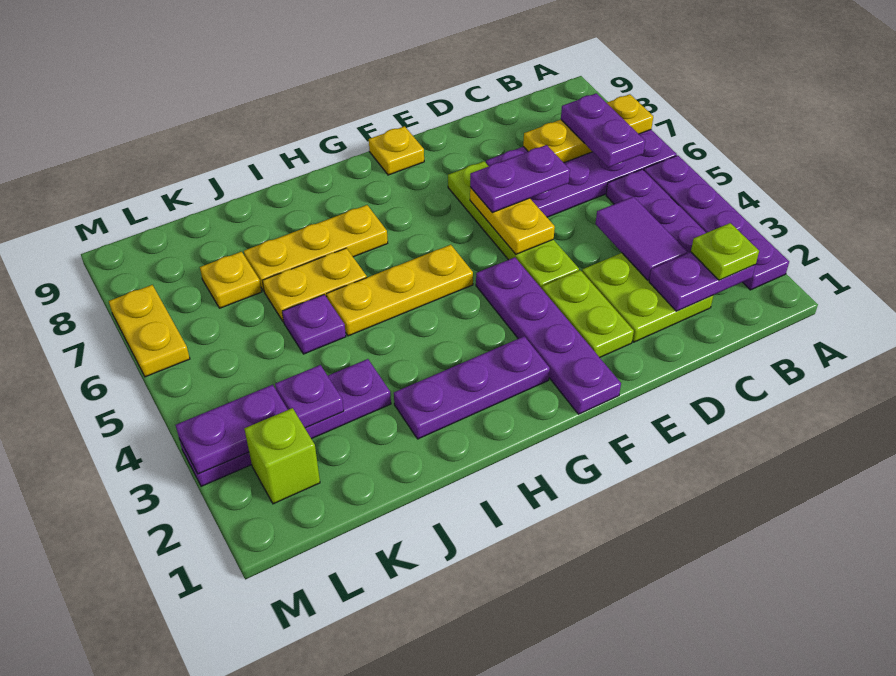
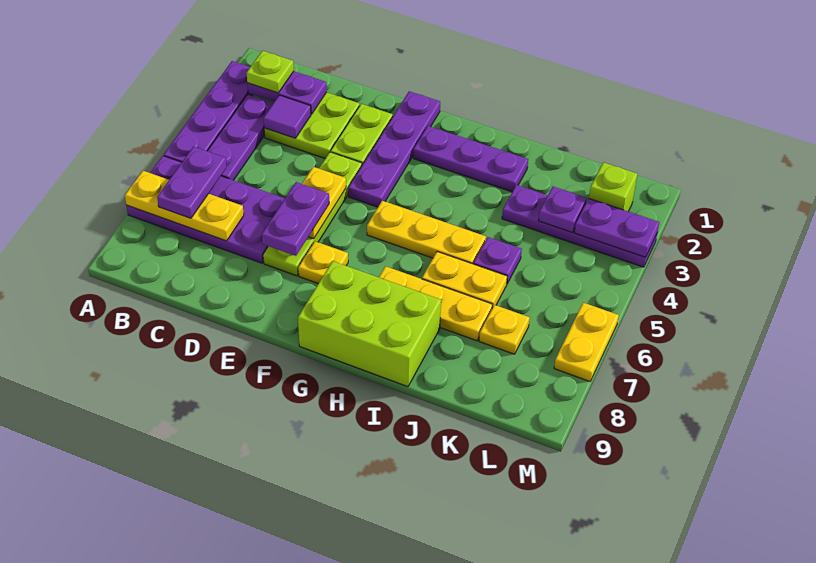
purple 1x2 tile [596,197,687,280] -> purple 1x1 tile [263,95,311,138]
purple 1x2 plate [470,145,570,213] -> purple 1x2 plate turned to [262,182,329,256]
yellow 1x1 plate [369,126,424,175] -> yellow 1x1 plate moved to [298,241,348,284]
none -> lime 2x3 brick [298,261,441,387]

